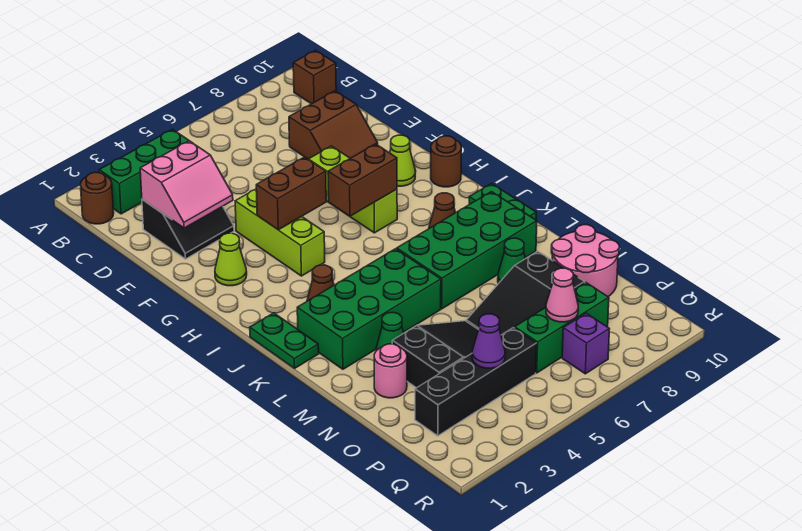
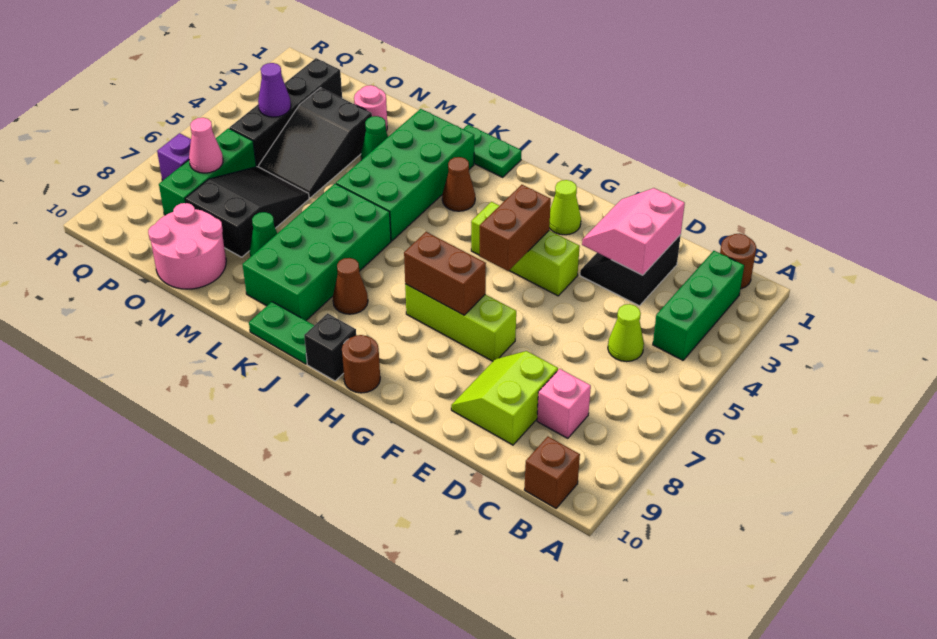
none -> pink 1x1 brick [537,369,591,438]
brown 2x2 slope [289,91,378,159] -> lime 2x2 slope [451,351,558,445]
lime 1x1 cone [390,135,416,186] -> lime 1x1 cone moved to [608,304,644,362]
brown 1x2 brick [328,144,397,216] -> brown 1x2 brick turned to [404,232,486,315]
none -> black 1x1 brick [304,313,356,381]

